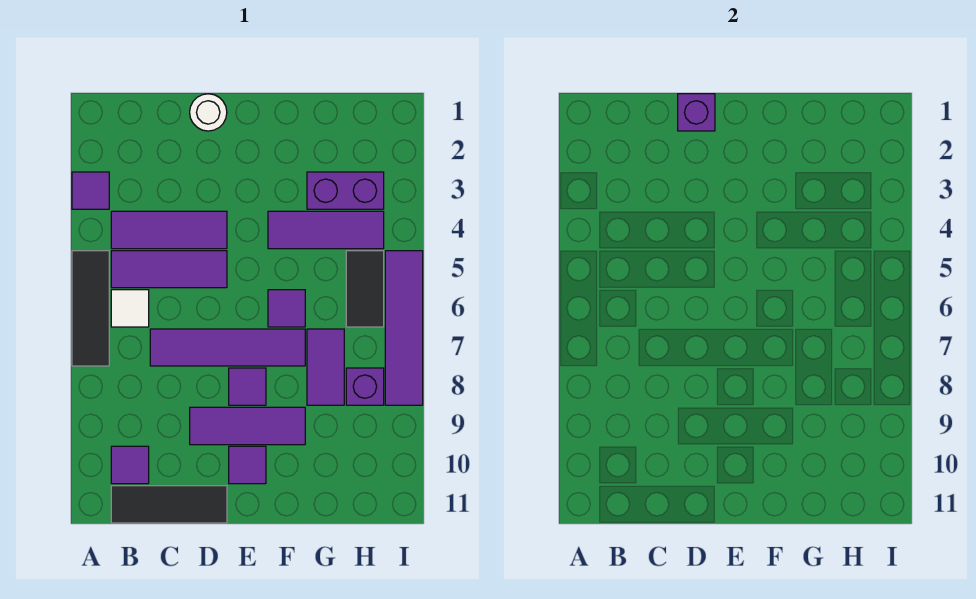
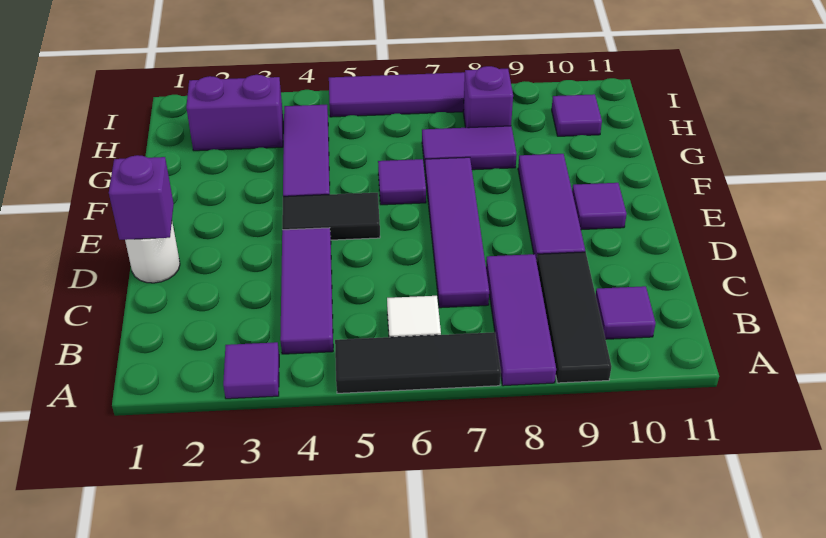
purple 1x3 tile [111,251,227,288] -> purple 1x3 tile moved to [486,254,556,386]
black 1x3 tile [111,486,227,523] -> black 1x3 tile moved to [537,252,611,383]
purple 1x1 tile [229,368,266,405] -> purple 1x1 tile moved to [552,94,602,136]
purple 1x2 brick [307,172,384,209] -> purple 1x2 brick turned to [186,75,283,151]
black 1x2 tile [346,251,384,327] -> black 1x2 tile moved to [282,193,380,240]

